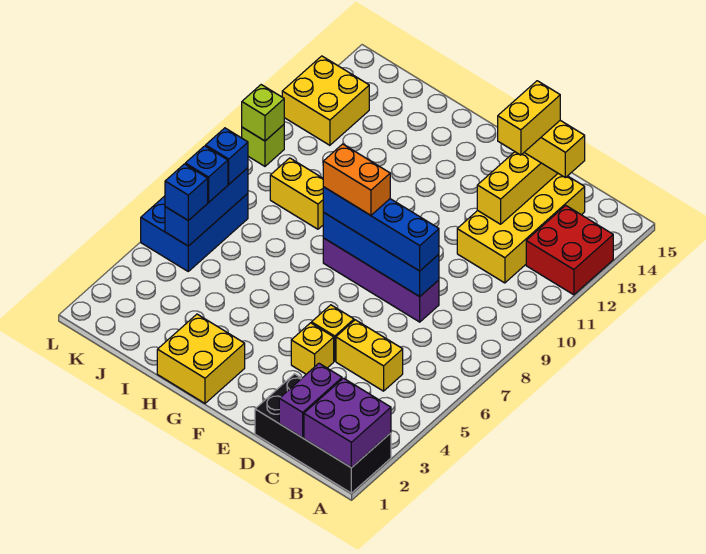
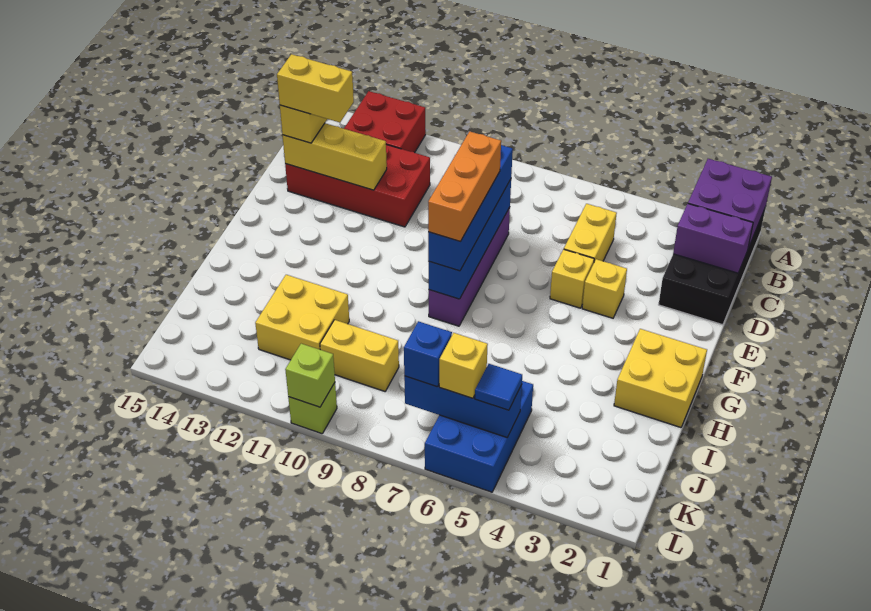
yellow 2x4 brick [457,174,585,283] -> red 2x4 brick [285,145,430,227]
orange 1x2 brick [323,144,390,215] -> orange 1x3 brick [428,131,501,242]
yellow 1x2 brick [270,158,324,229] -> yellow 1x2 brick turned to [320,320,399,391]
blue 2x3 brick [141,193,248,271] -> blue 2x3 brick turned to [425,381,533,492]
blue 1x1 brick [165,164,208,220] -> blue 1x1 tile [475,364,522,410]
blue 1x1 brick [185,146,228,202] -> yellow 1x1 brick [439,333,488,398]
yellow 2x2 brick [282,56,369,145] -> yellow 2x2 brick moved to [255,275,349,360]

